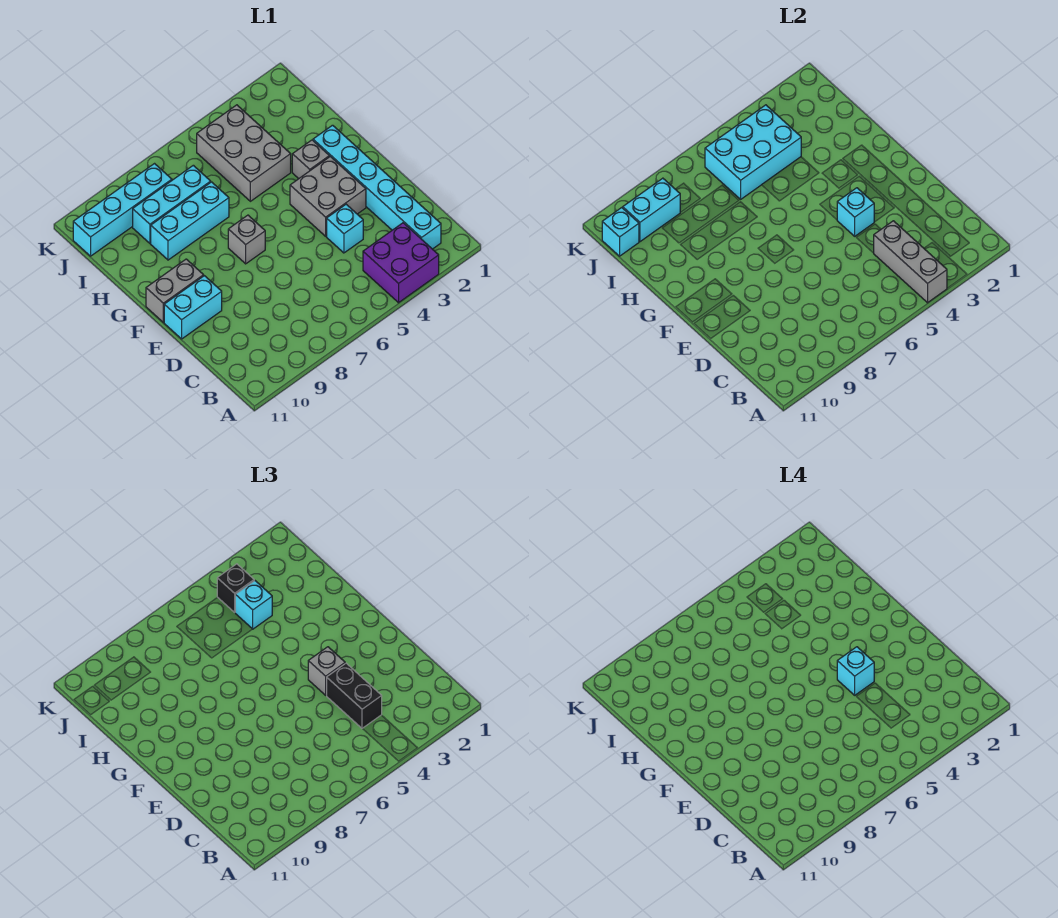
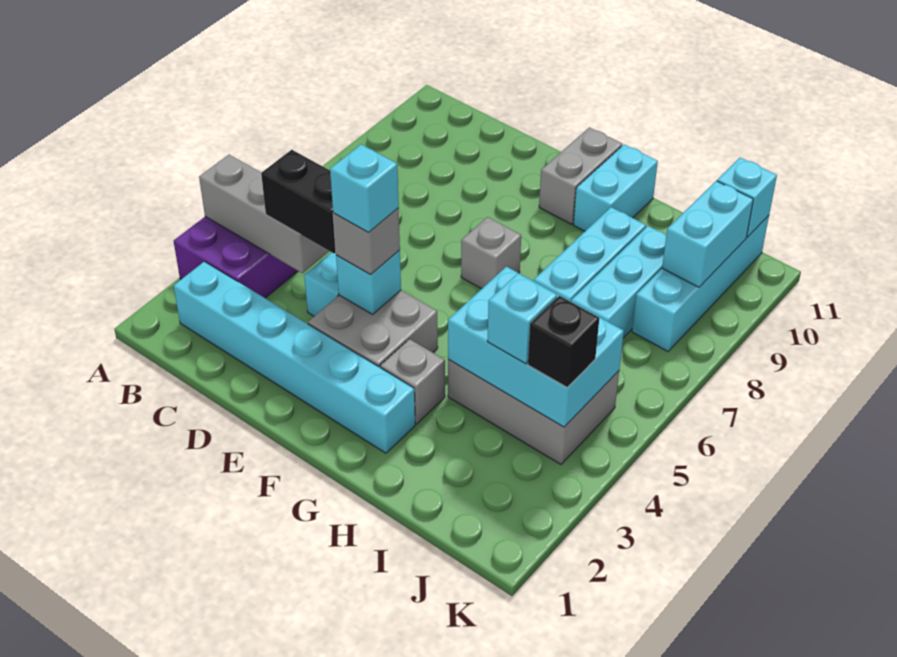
cyan 1x2 brick [164,276,222,339] -> cyan 1x2 brick moved to [573,144,658,231]
cyan 2x3 brick [705,105,801,199] -> cyan 2x3 brick turned to [448,267,624,427]

